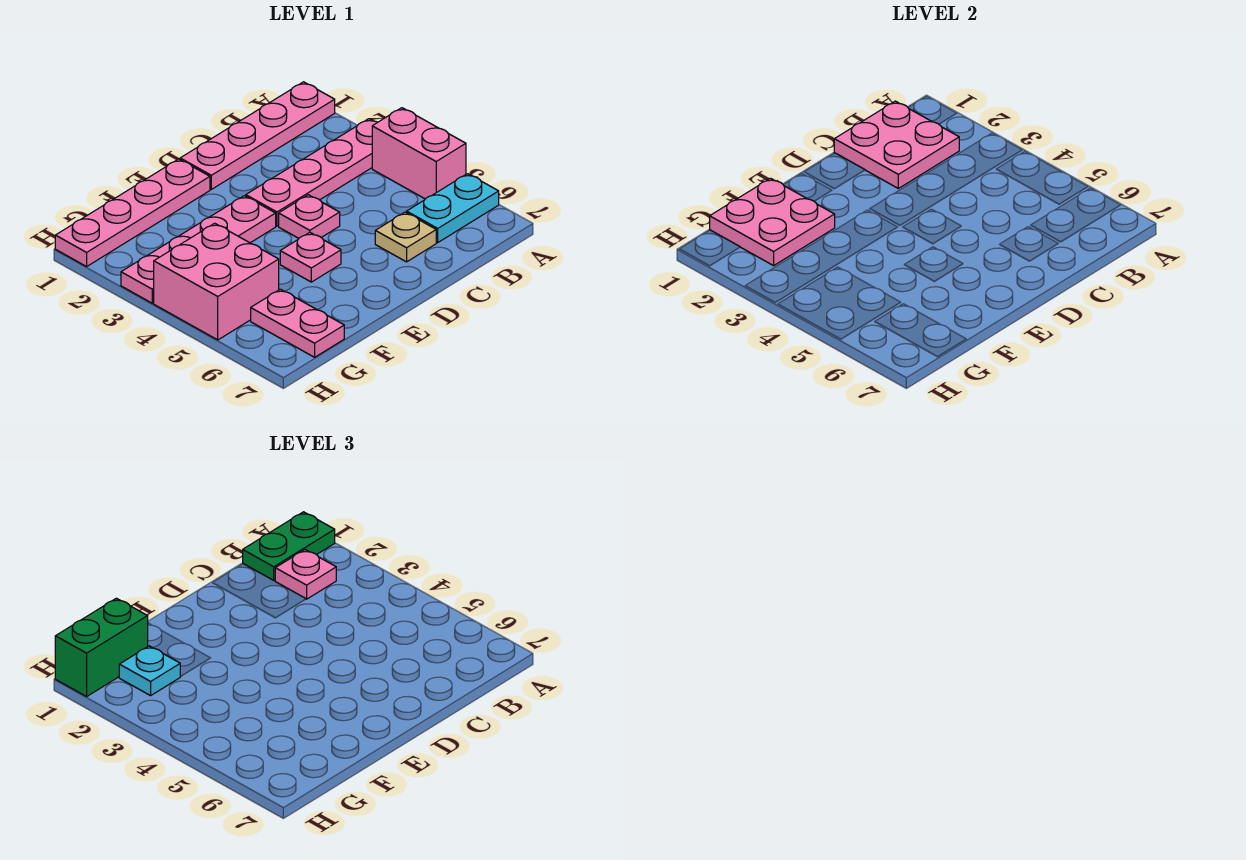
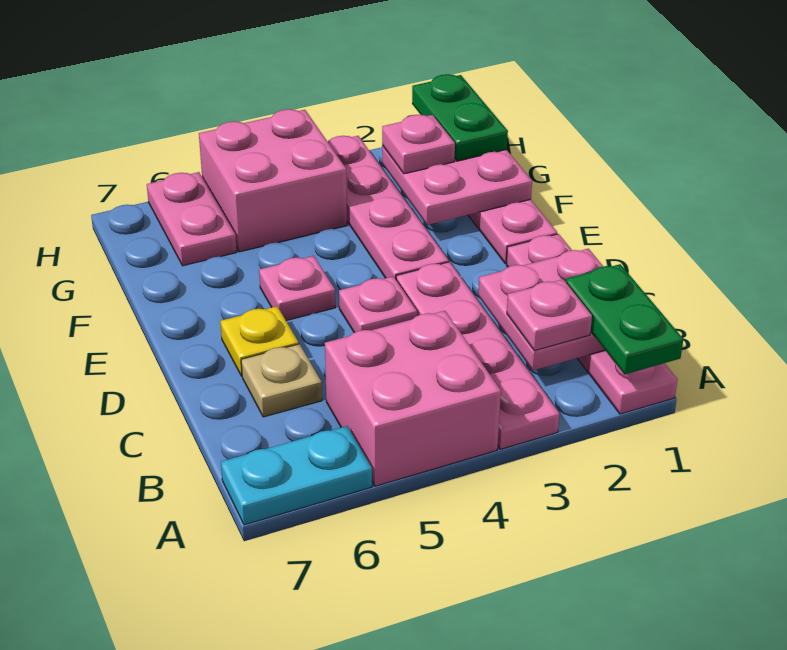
pink 1x2 brick [372,108,466,199] -> pink 2x2 brick [325,311,501,486]
cyan 1x2 plate [407,174,499,242] -> cyan 1x2 plate turned to [221,426,372,525]
none -> yellow 1x1 plate [220,306,298,376]
green 1x2 brick [55,598,148,696] -> green 1x2 plate [412,74,508,161]
cyan 1x1 plate [119,646,181,696] -> pink 1x1 plate [382,115,455,174]
pink 1x2 plate [251,289,344,357] -> pink 1x2 plate turned to [147,172,237,266]

